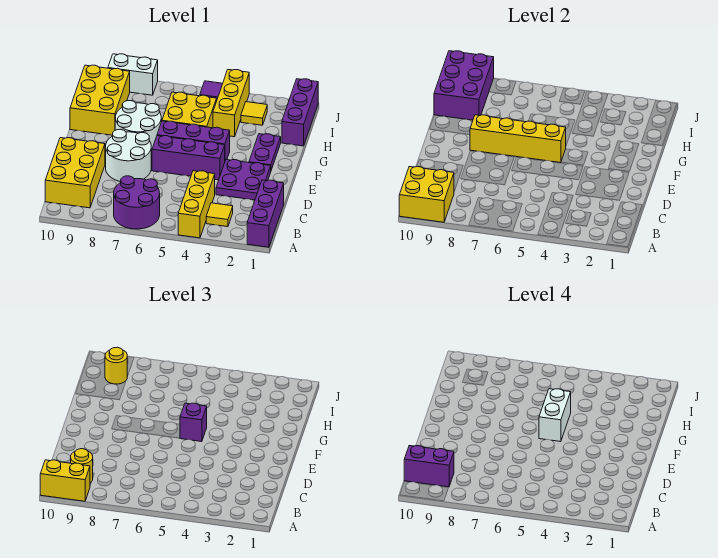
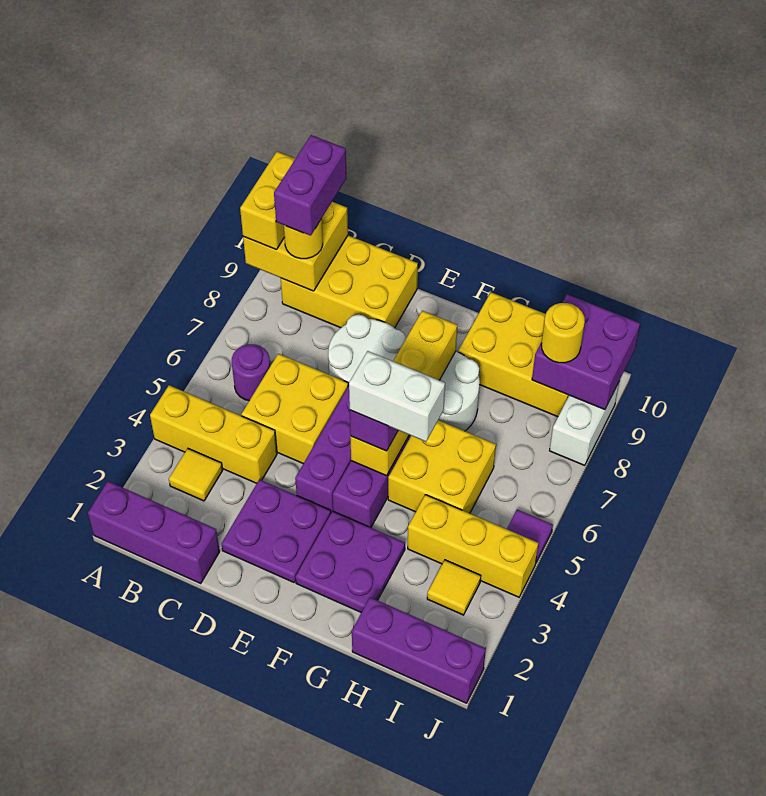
purple 2x2 round brick [114,176,160,229] -> purple 1x1 round brick [232,344,270,401]
none -> yellow 2x2 brick [241,354,348,464]
purple 1x2 plate [249,134,281,170] -> purple 2x2 plate [296,511,405,613]
purple 2x3 brick [434,51,494,120] -> purple 2x2 brick [532,294,640,409]

